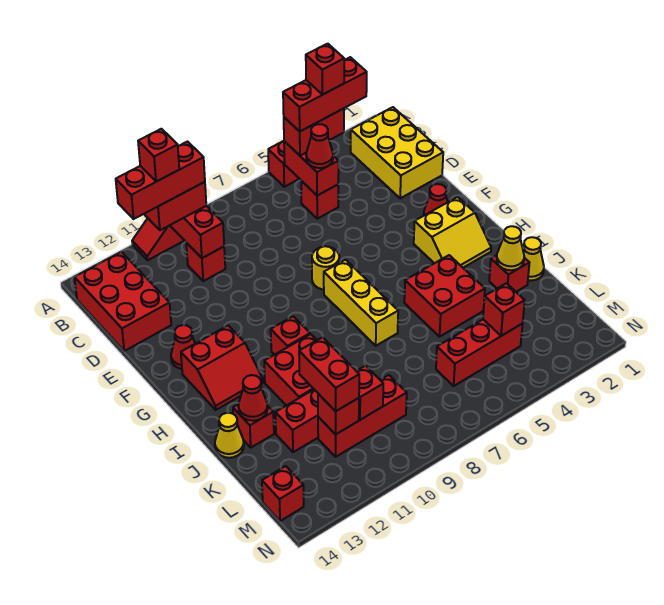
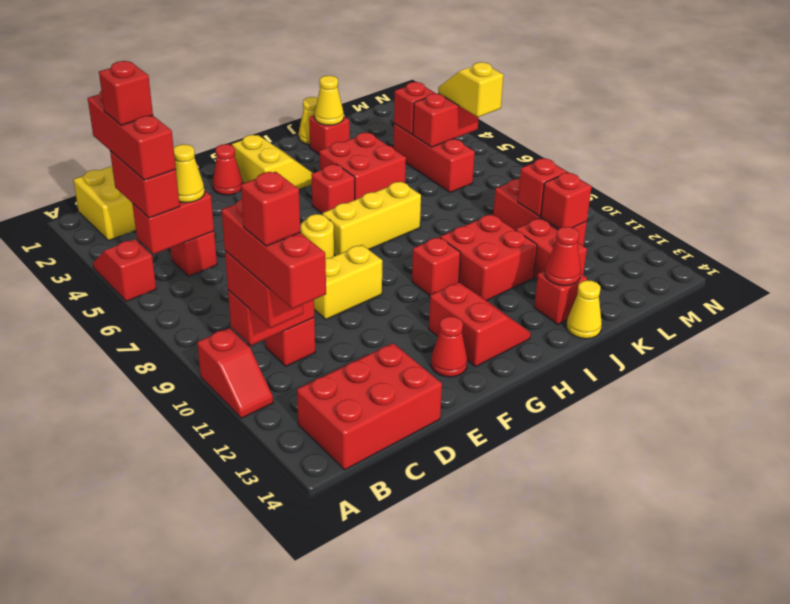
red 1x1 cone [306,124,333,168] -> yellow 1x1 cone [174,144,205,202]
none -> yellow 1x2 brick [314,245,382,319]
red 1x2 brick [299,337,359,411] -> red 1x2 brick moved to [413,94,479,147]
none -> yellow 1x2 slope [438,62,503,117]
red 1x1 brick [262,466,304,521] -> red 1x1 brick moved to [311,164,355,213]

